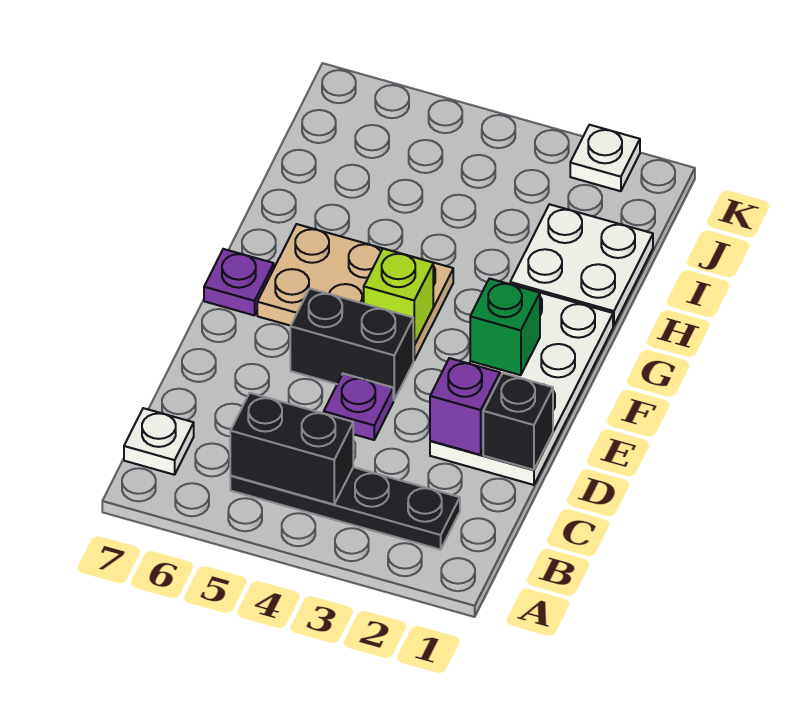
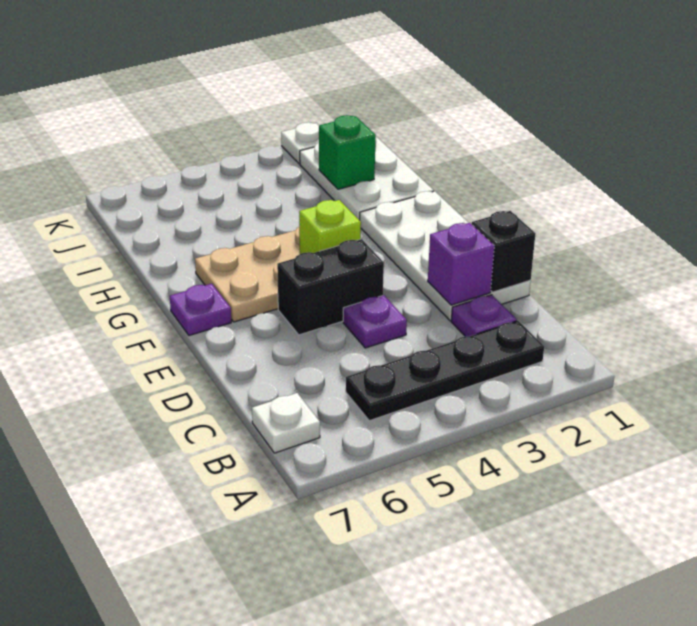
black 1x2 brick [230,393,353,504] -> none
none -> purple 1x1 plate [451,295,517,337]
green 1x1 brick [470,279,540,375] -> green 1x1 brick moved to [319,115,376,189]
white 2x2 plate [510,204,653,326] -> white 2x3 plate [300,137,434,220]

